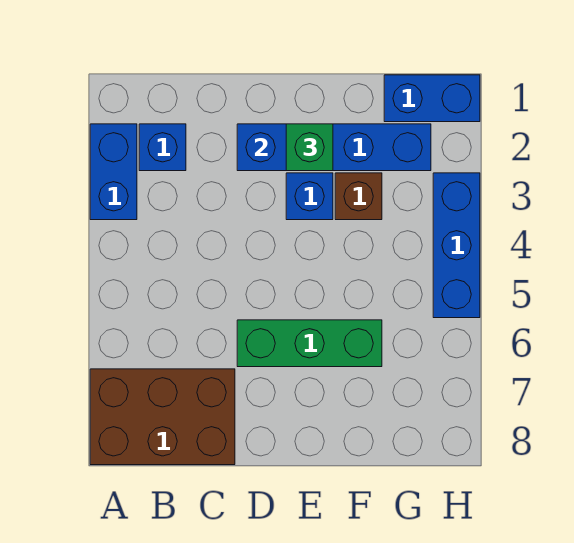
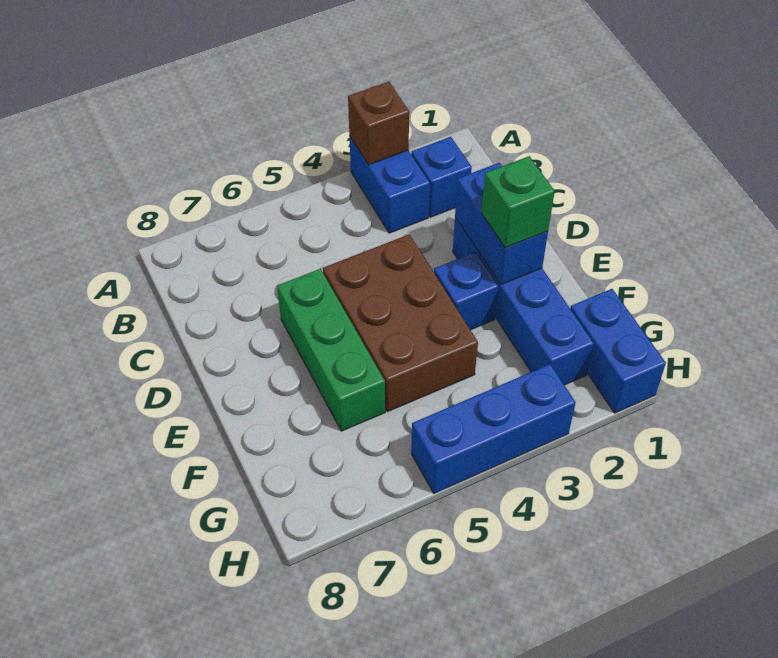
blue 1x2 brick [90,124,137,220] -> blue 1x2 brick turned to [349,136,430,233]
brown 2x3 brick [90,369,235,465] -> brown 2x3 brick moved to [323,234,478,412]
brown 1x1 brick [335,173,382,220] -> brown 1x1 brick moved to [348,82,409,165]

